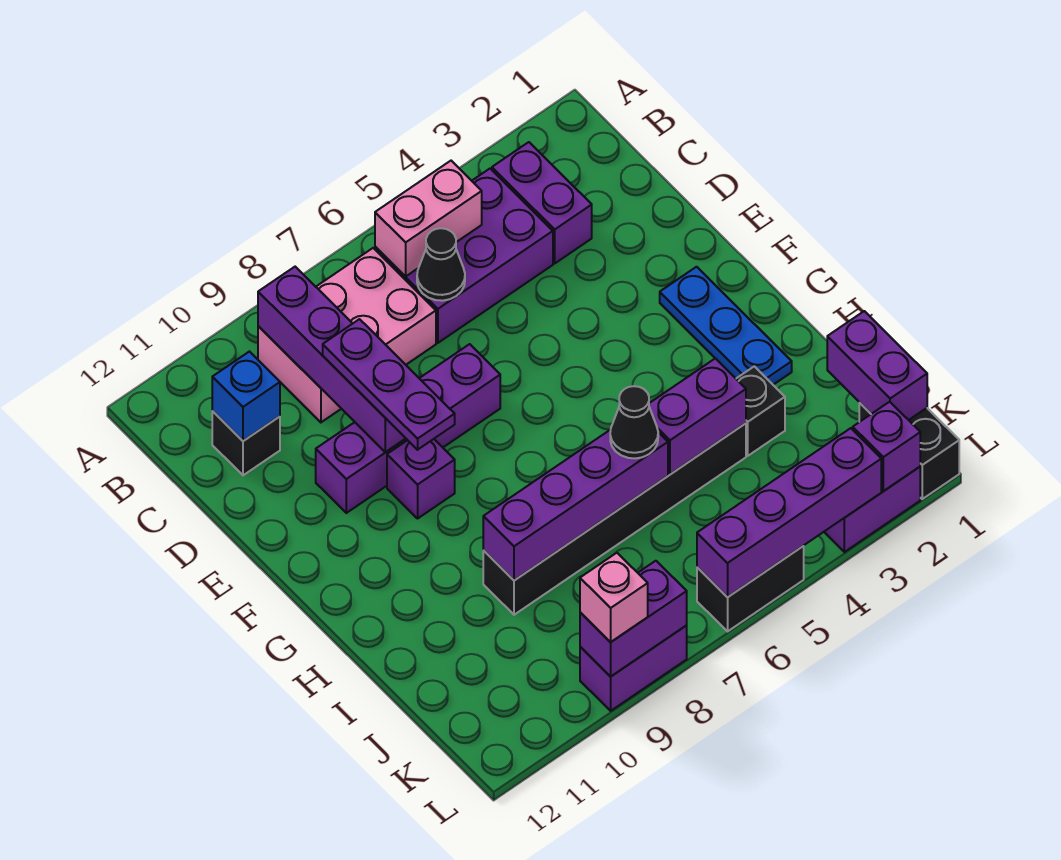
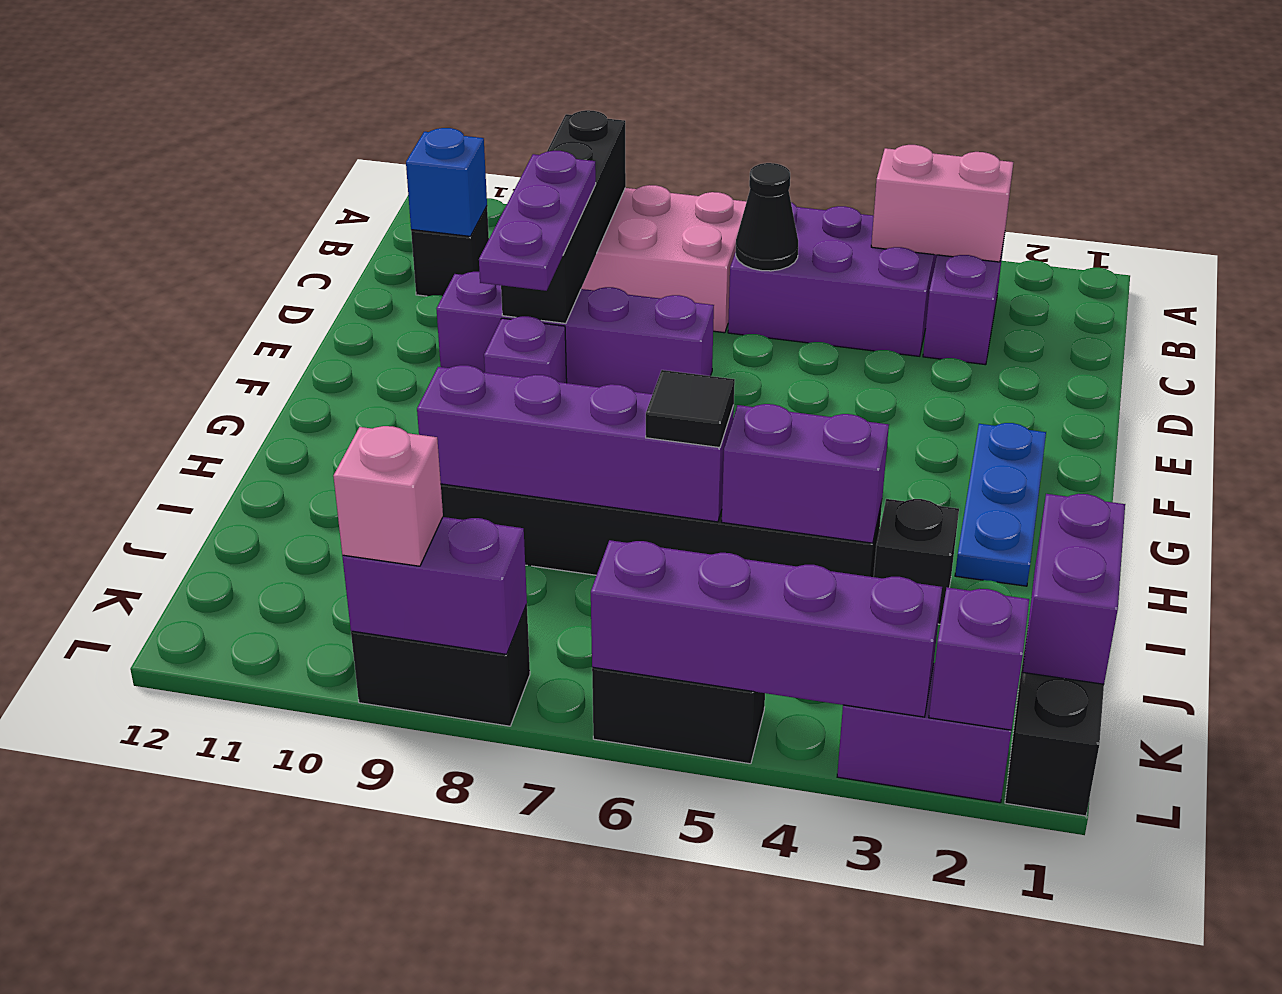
pink 1x2 brick [375,161,482,277] -> pink 1x2 brick moved to [871,145,1013,262]
purple 1x4 brick [258,267,406,452] -> black 1x4 brick [501,110,626,323]
black 1x1 cone [610,386,658,459] -> black 1x1 tile [646,370,735,448]
purple 1x2 brick [580,626,687,711] -> black 1x2 brick [351,604,530,726]

